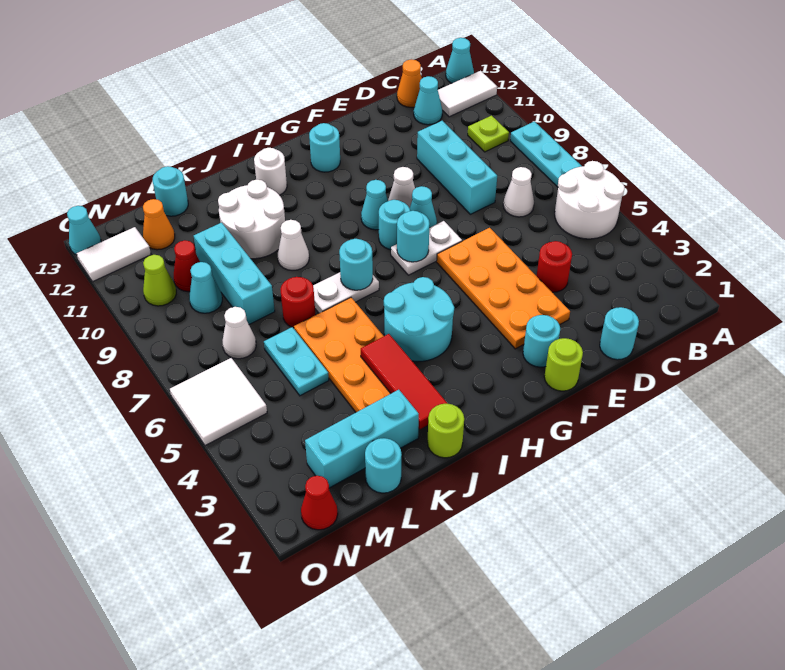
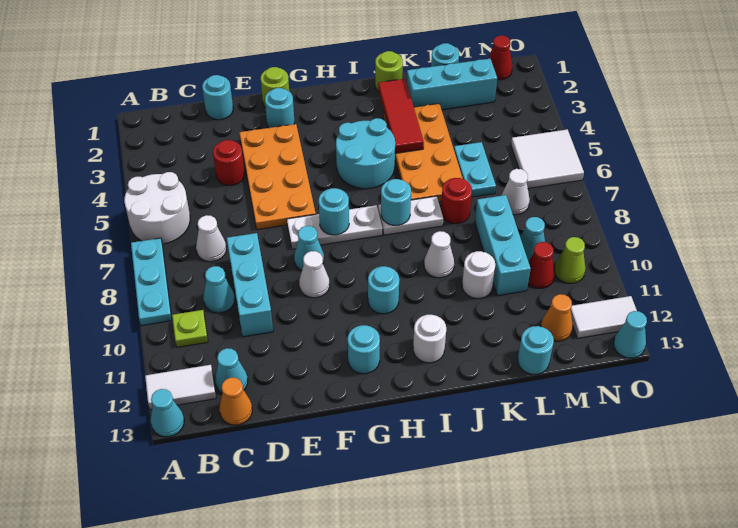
white 1x2 plate [391,221,462,275] -> white 1x3 plate [287,205,383,249]
cyan 1x1 round brick [379,200,410,250] -> cyan 1x1 round brick moved to [368,266,399,314]
cyan 1x1 cone [361,180,388,230] -> cyan 1x1 cone moved to [203,266,234,313]
white 2x2 round brick [218,179,285,259] -> white 1x1 round brick [462,251,495,299]

